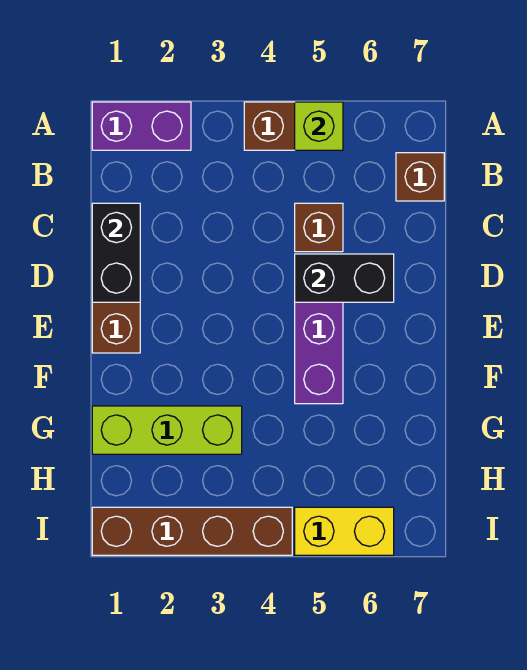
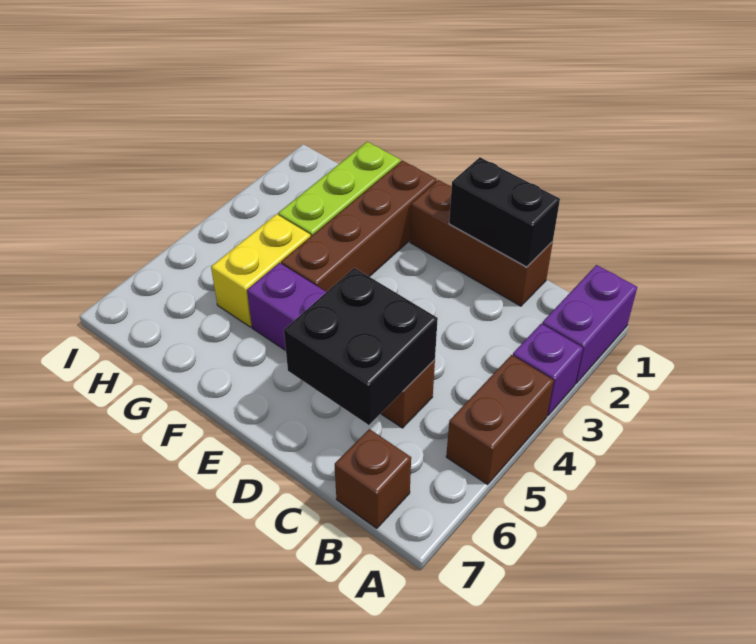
none -> purple 1x1 brick [513,324,583,416]
lime 1x1 brick [295,102,343,150] -> none
black 1x2 brick [295,254,394,302] -> black 2x2 brick [284,268,438,425]
brown 1x4 brick [92,507,292,555] -> brown 1x4 brick moved to [281,160,437,292]
yellow 1x2 brick [295,507,394,555] -> yellow 1x2 brick moved to [211,214,311,327]

